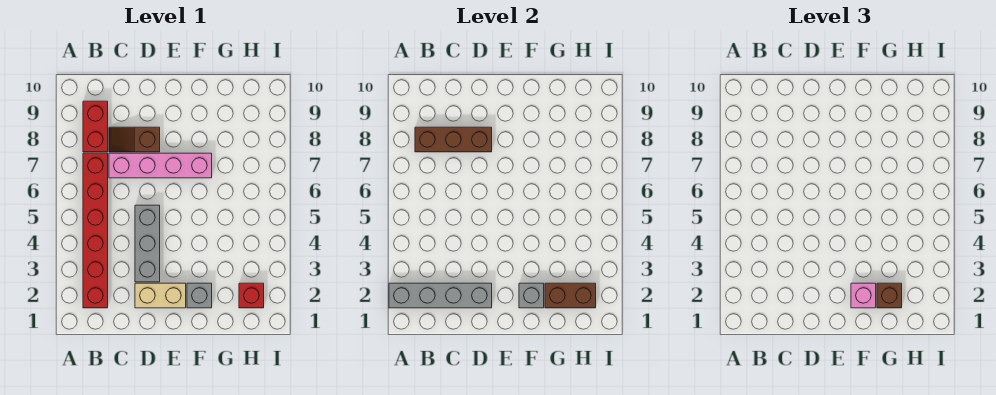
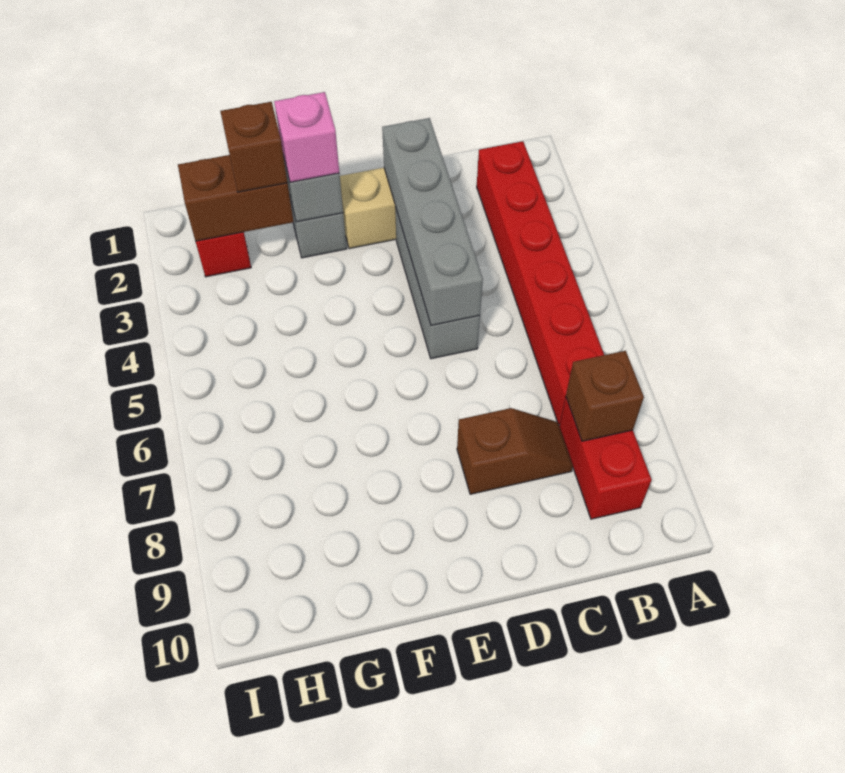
grey 1x4 brick [389,283,492,308] -> grey 1x4 brick turned to [382,118,483,326]
brown 1x3 brick [415,127,492,152] -> brown 1x1 brick [566,351,644,441]
pink 1x4 brick [109,153,212,178] -> none

